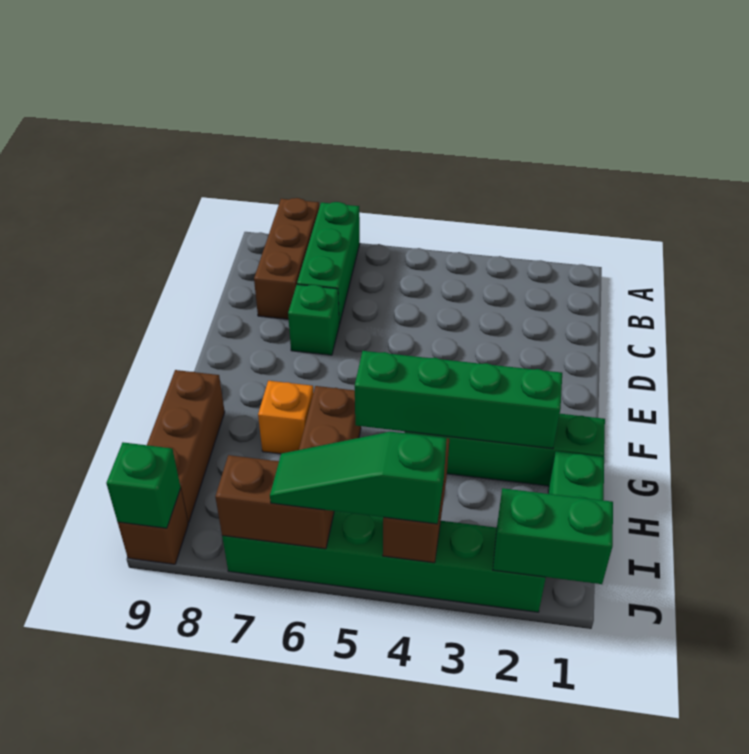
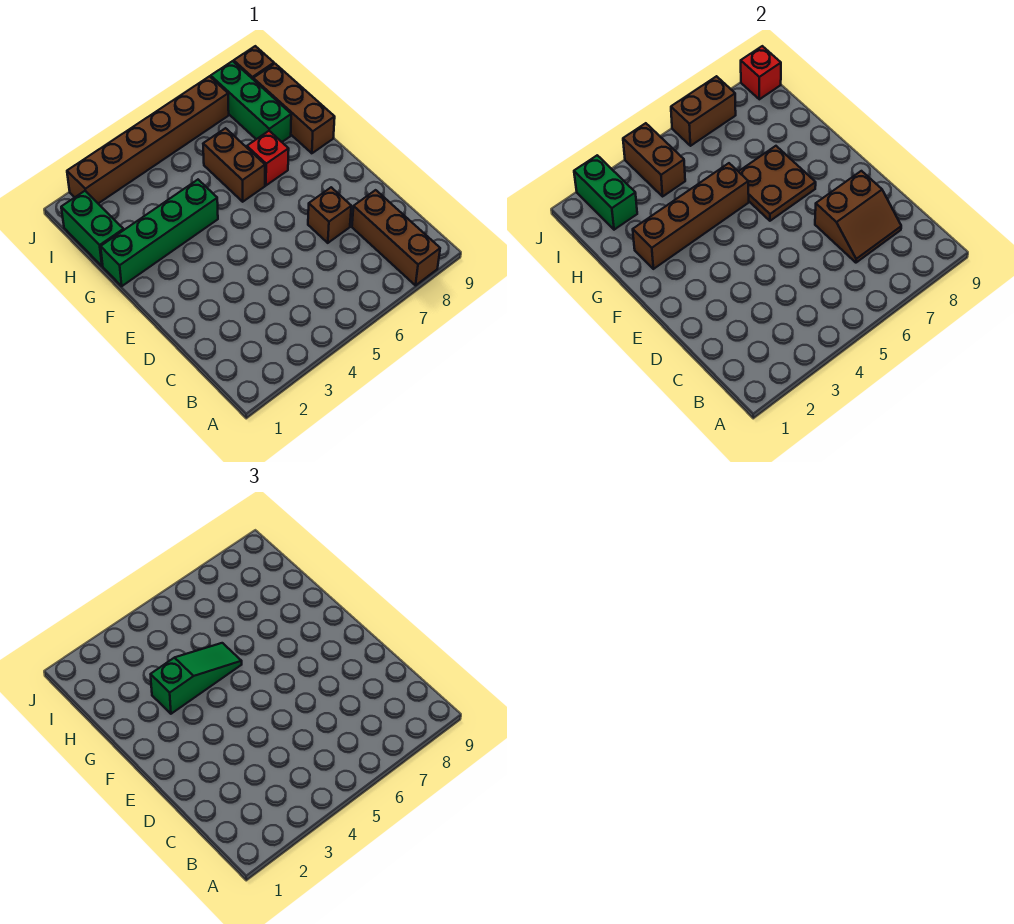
green 1x3 brick [297,202,360,325] -> green 1x3 brick moved to [211,61,291,142]
none -> brown 2x2 slope [815,171,901,263]
green 1x1 brick [288,284,339,355] -> brown 1x1 brick [308,187,351,243]
none -> brown 2x2 plate [738,146,816,221]
green 1x4 brick [355,351,562,449] -> brown 1x4 brick [633,163,749,269]
orange 1x1 brick [258,381,313,454] -> red 1x1 brick [247,131,289,185]
green 1x2 brick [493,488,613,584] -> green 1x2 brick turned to [574,155,637,230]
green 1x6 brick [222,511,546,612] -> brown 1x6 brick [67,76,229,203]
green 1x3 slope [270,432,447,524] -> green 1x3 slope moved to [151,643,242,714]
green 1x1 brick [106,442,181,528] -> red 1x1 brick [741,46,781,99]

